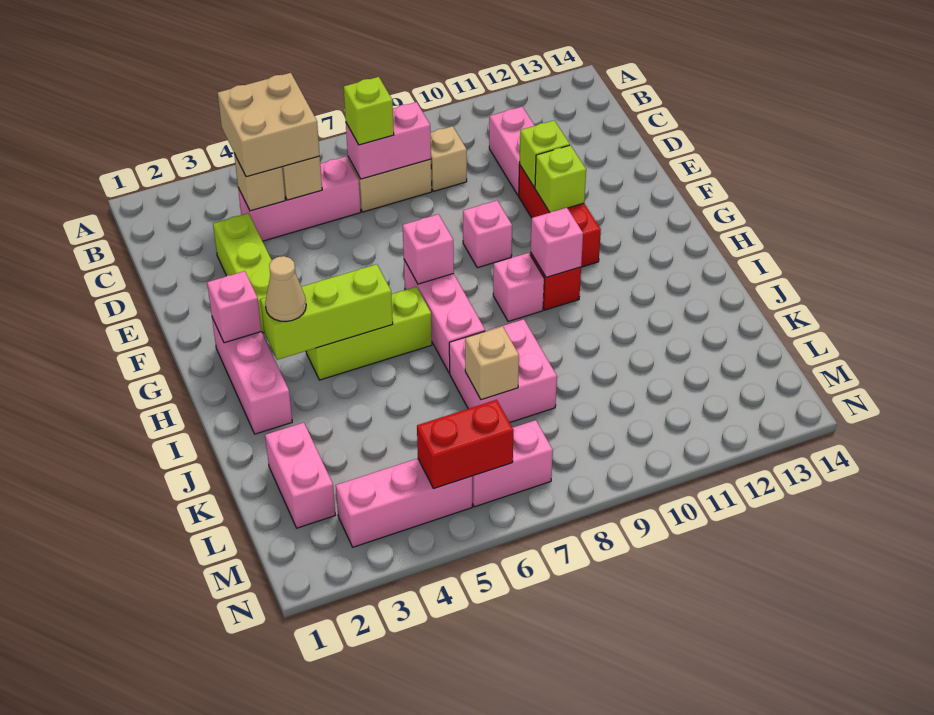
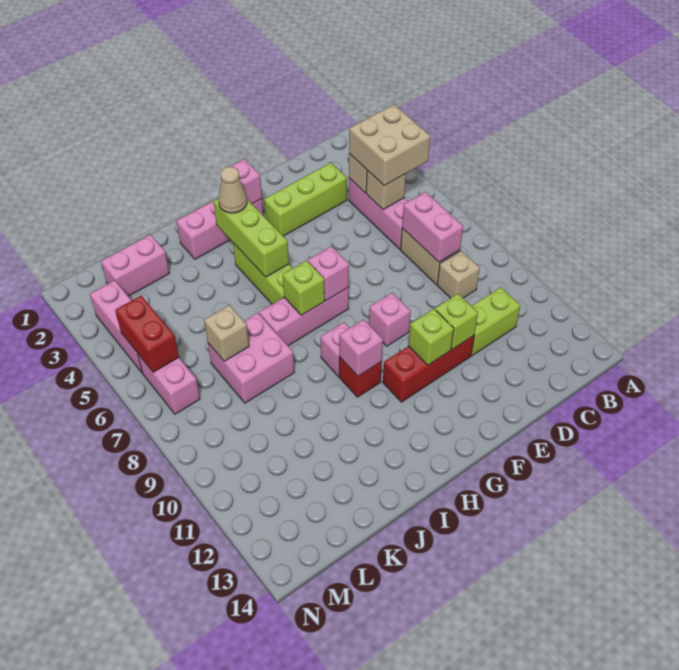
lime 1x1 brick [344,77,394,145] -> lime 1x1 brick moved to [283,261,325,315]
pink 1x2 brick [489,107,535,196] -> lime 1x2 brick [471,287,520,356]

